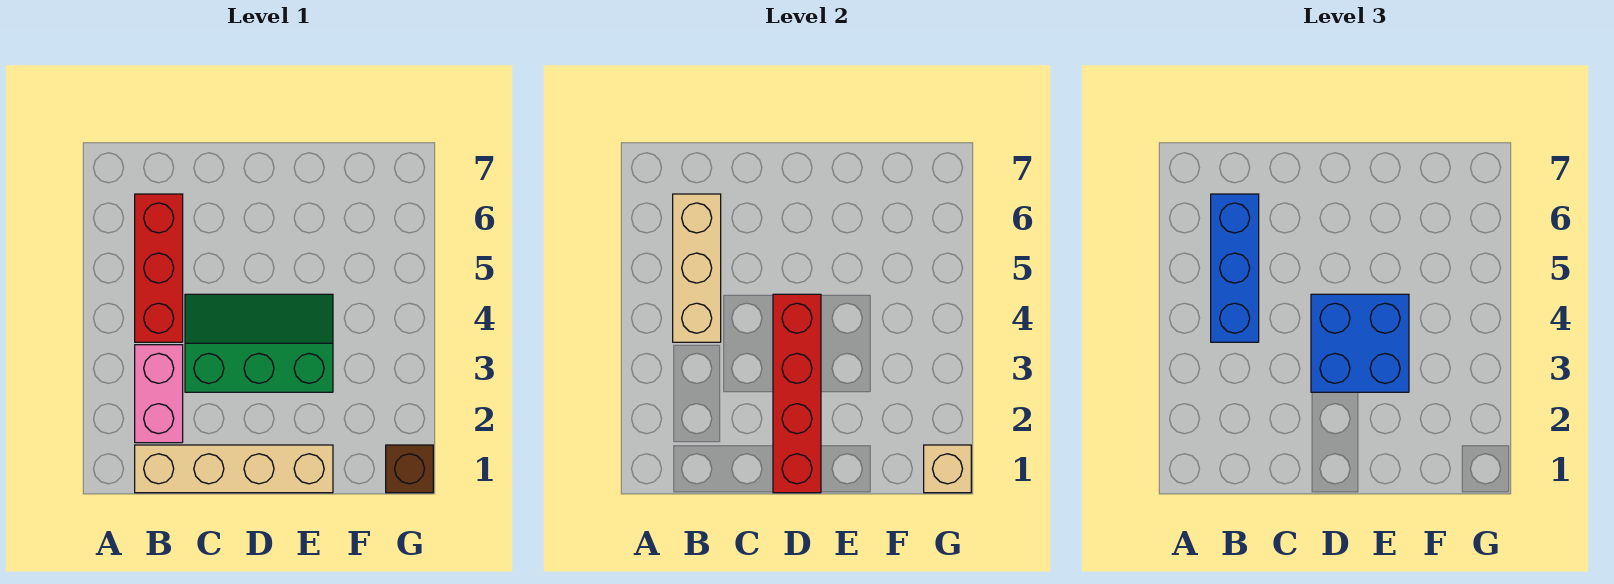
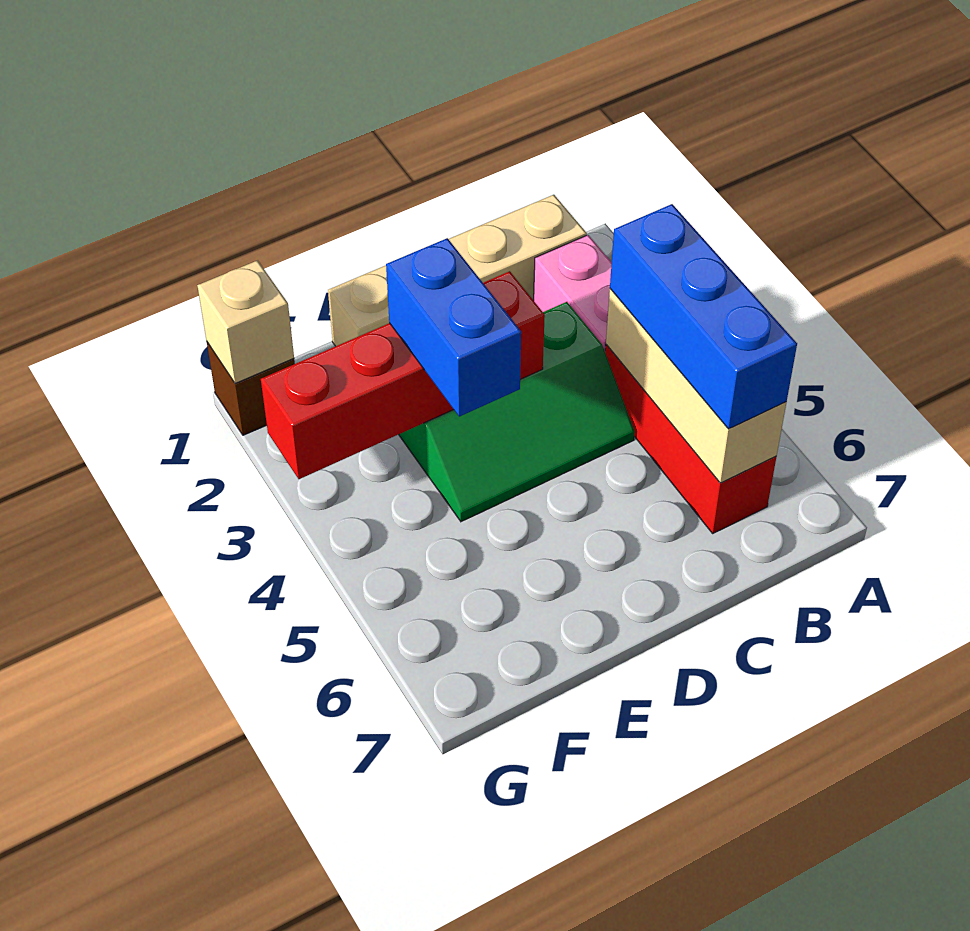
red 1x4 brick [773,294,821,493] -> red 1x4 brick turned to [261,271,545,479]
blue 2x2 brick [1311,294,1409,392] -> blue 1x2 brick [386,238,521,417]

